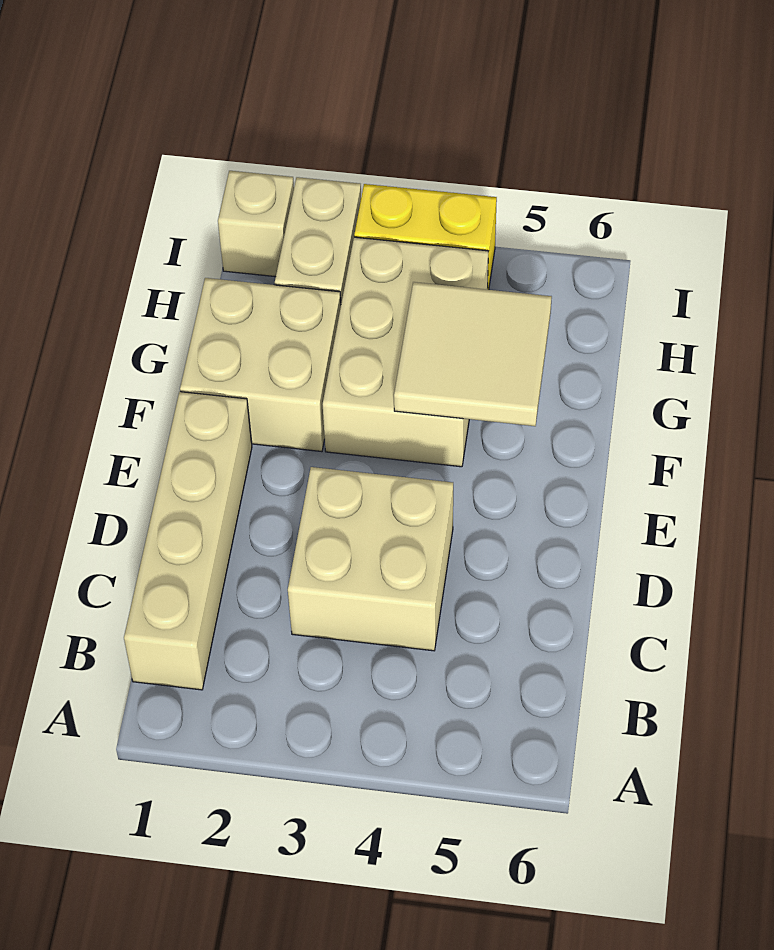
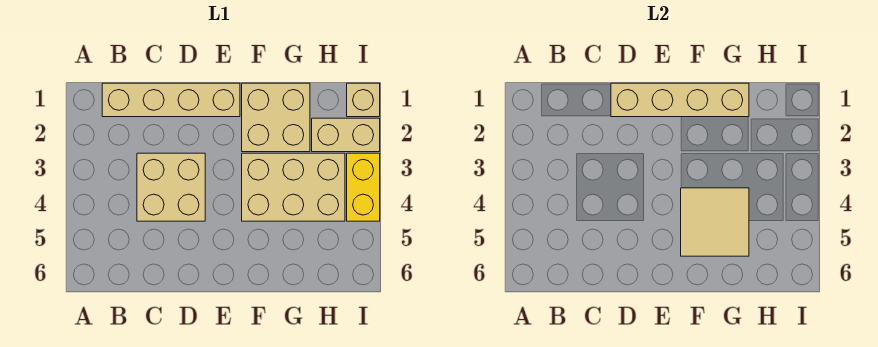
none -> tan 1x4 brick [611,83,749,117]

